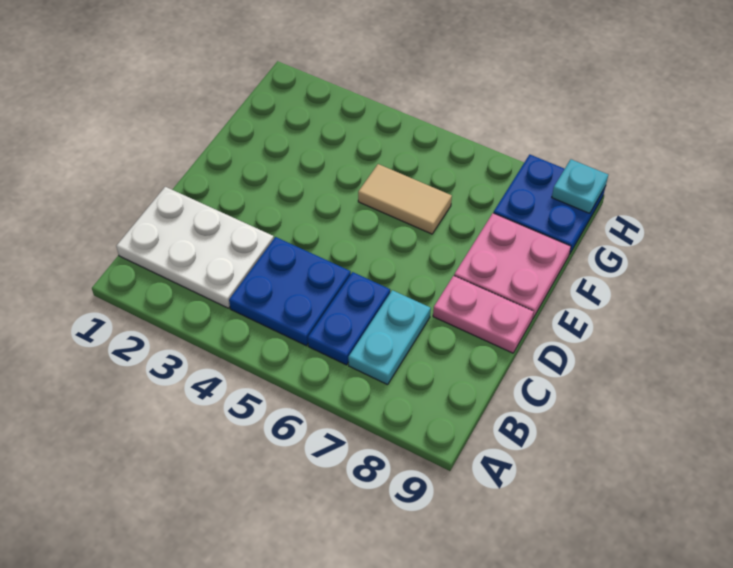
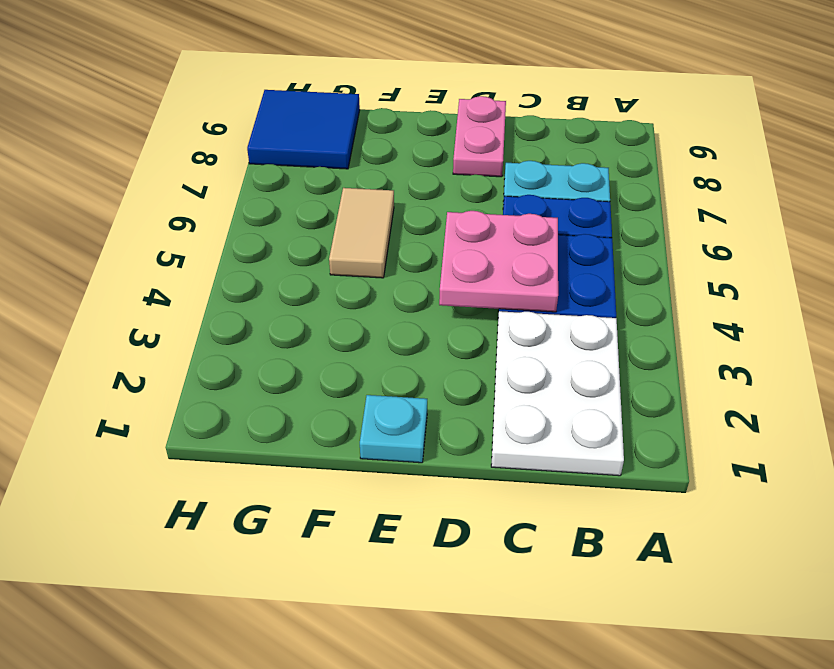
pink 2x2 plate [454,213,571,319] -> pink 2x2 plate moved to [439,211,558,312]
blue 2x2 plate [494,155,606,254] -> blue 2x2 tile [247,90,360,169]
cyan 1x1 plate [552,159,608,213] -> cyan 1x1 plate moved to [360,395,427,463]

